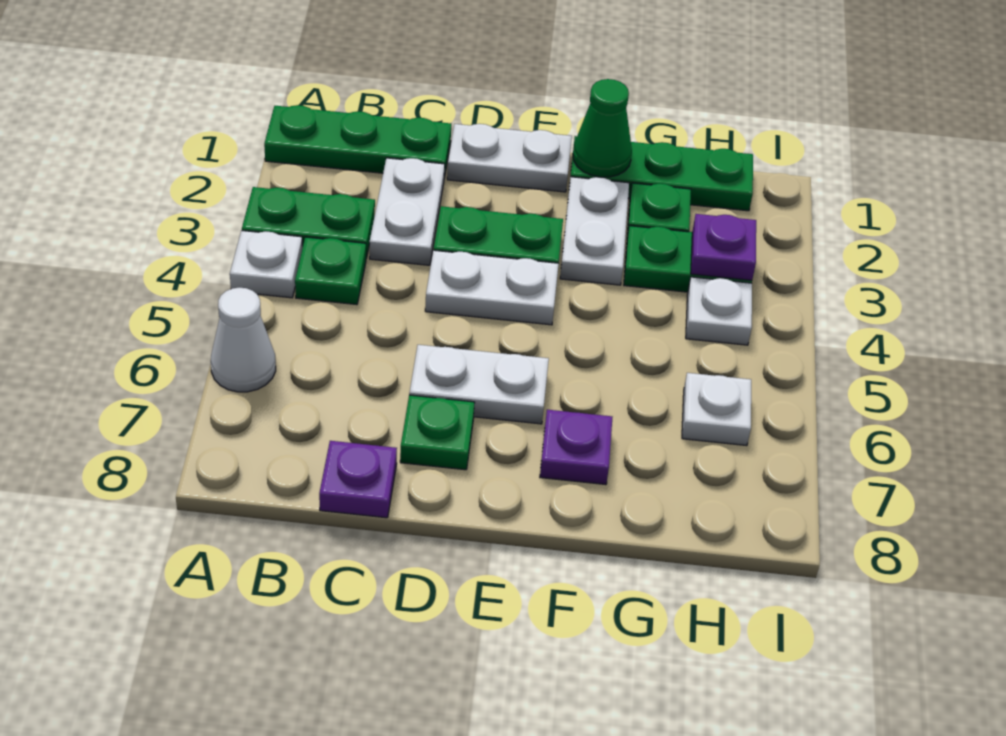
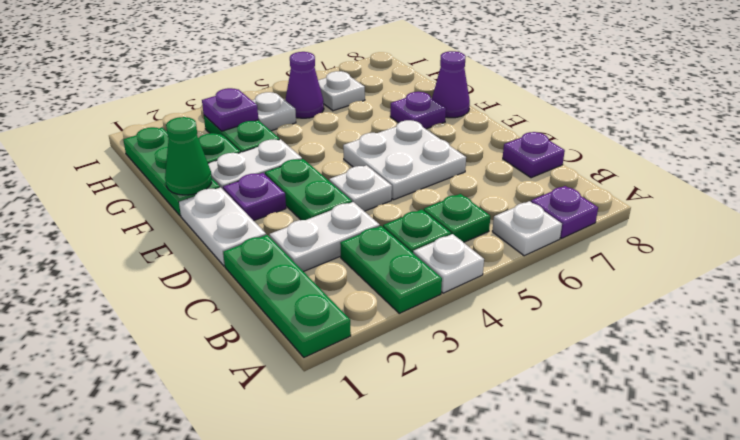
white 1x1 cone [211,287,276,392] -> white 1x1 plate [492,201,562,256]
none -> purple 1x1 plate [531,186,598,238]
white 1x2 plate [425,250,559,325] -> white 1x1 plate [329,165,392,211]
white 1x2 plate [409,345,549,424] -> white 2x2 plate [343,120,466,200]
green 1x1 plate [400,395,475,470] -> green 1x1 plate moved to [424,194,490,242]
none -> purple 1x1 plate [223,173,286,221]
none -> purple 1x1 cone [432,51,470,118]
none -> purple 1x1 cone [285,52,324,118]

